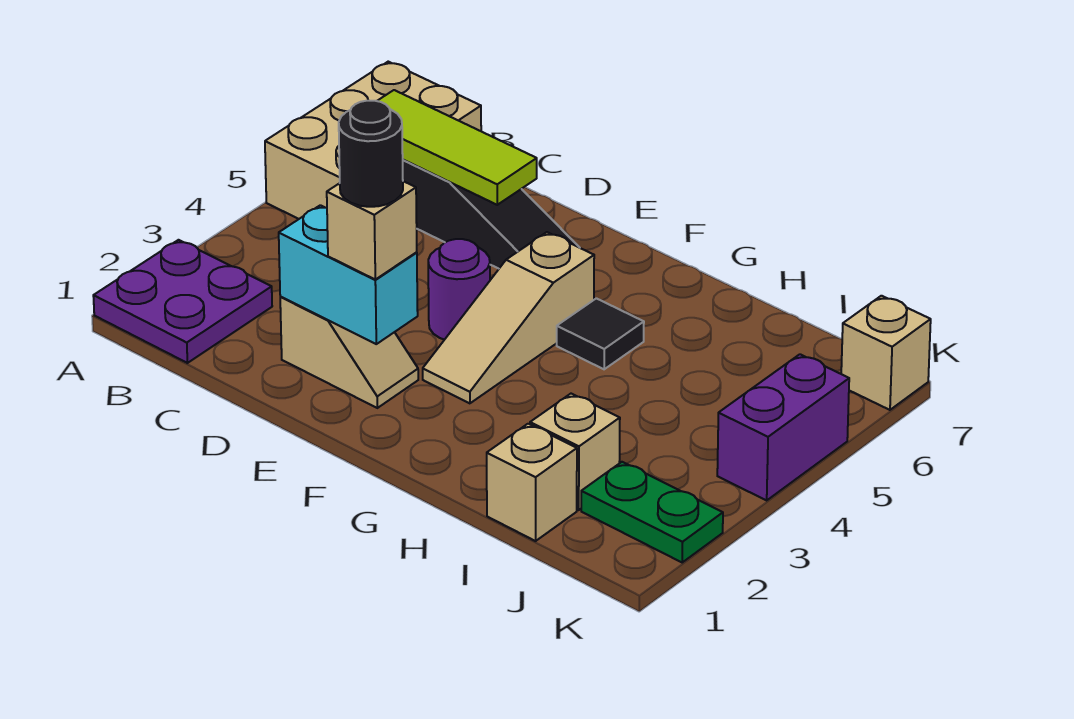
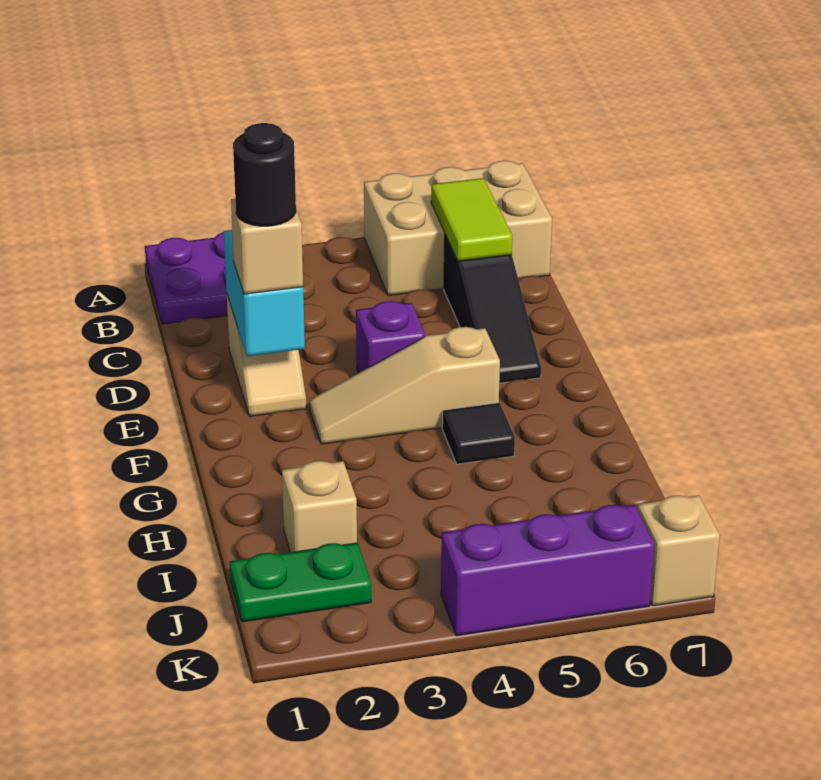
lime 1x3 tile [378,90,537,205] -> lime 1x2 tile [431,178,512,261]
purple 1x1 round brick [428,239,490,340] -> purple 1x1 brick [356,301,425,373]
tan 1x1 brick [487,424,577,541] -> none
green 1x2 plate [581,462,723,562] -> green 1x2 plate turned to [230,543,371,622]
purple 1x2 brick [717,354,849,500] -> purple 1x3 brick [441,505,654,636]

